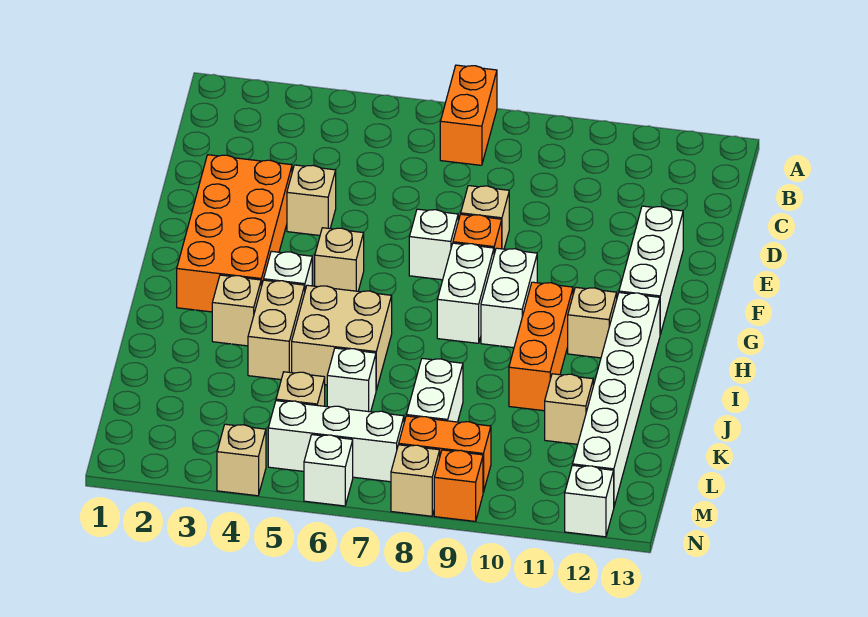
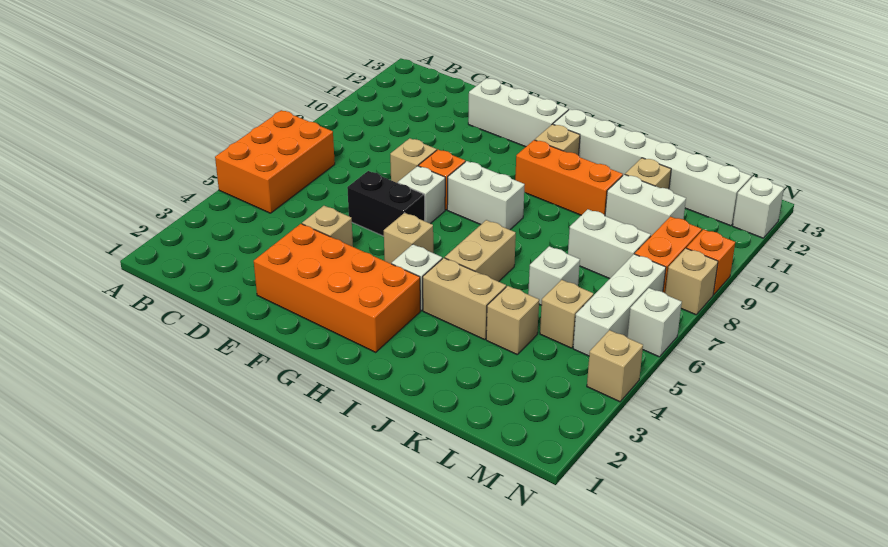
orange 1x2 brick [440,65,497,165] -> orange 2x3 brick [215,110,335,213]
none -> black 1x2 brick [347,171,425,236]
white 1x2 brick [481,248,537,348] -> white 1x2 brick moved to [605,174,686,236]
tan 1x1 brick [212,275,261,346] -> tan 1x1 brick moved to [486,286,539,354]
tan 2x2 brick [292,285,392,390] -> tan 1x2 brick [445,220,516,282]

